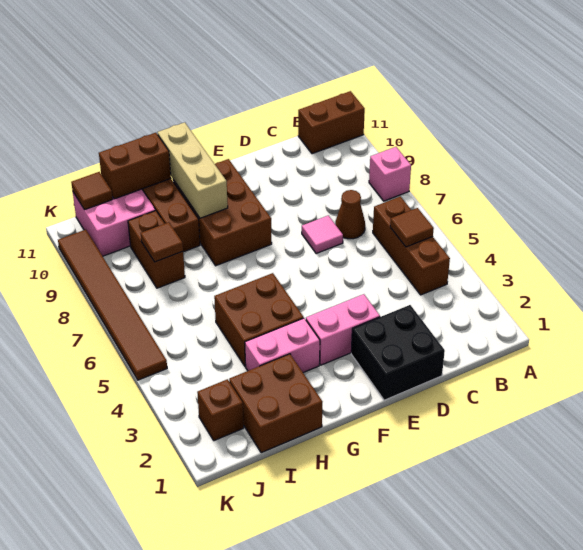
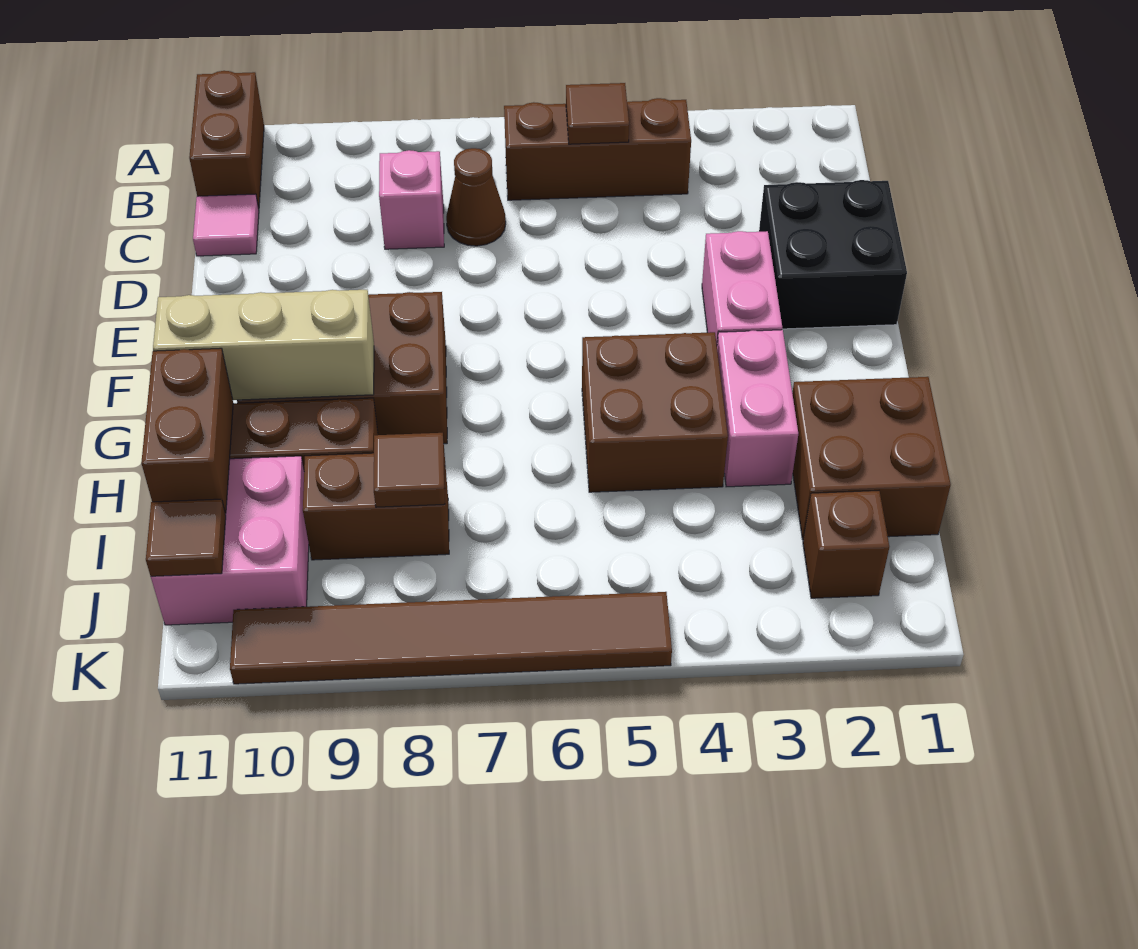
pink 1x1 brick [369,147,411,201] -> pink 1x1 brick moved to [379,150,444,249]
pink 1x1 tile [302,215,343,254] -> pink 1x1 tile moved to [193,194,259,256]

